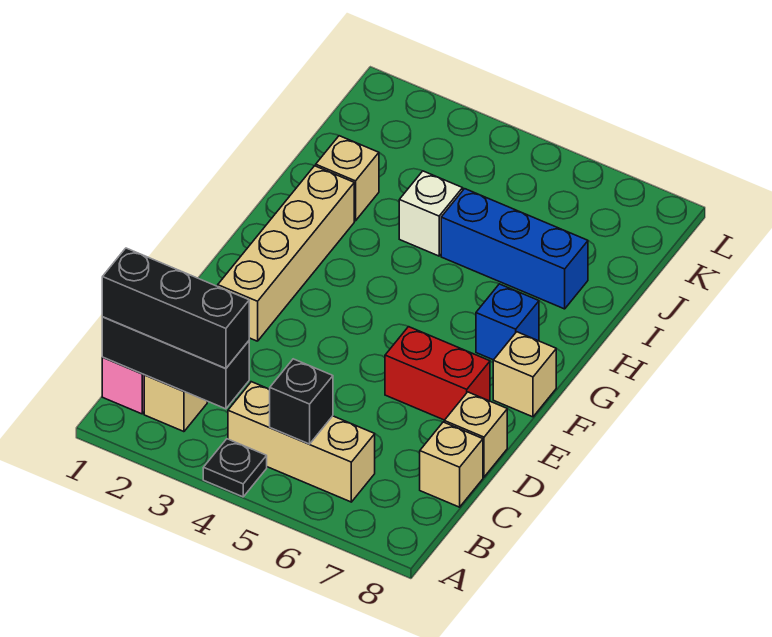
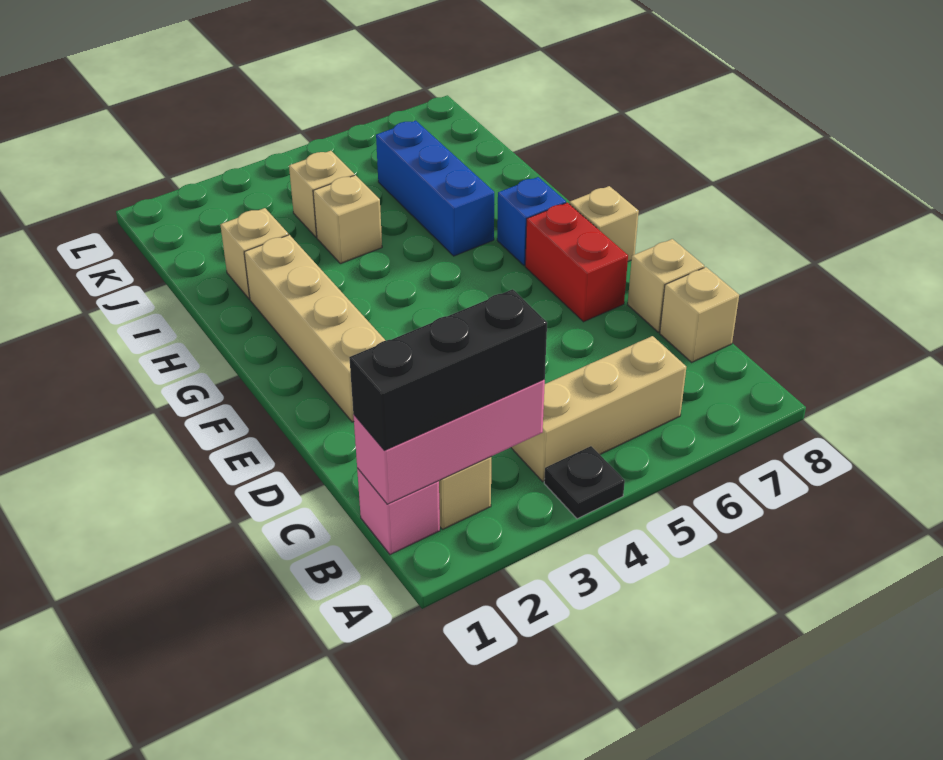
black 1x3 brick [102,317,249,409] -> pink 1x3 brick [353,379,545,504]
black 1x1 brick [270,359,333,444] -> none
red 1x2 brick [385,327,490,420] -> red 1x2 brick turned to [525,203,628,322]
white 1x1 brick [399,171,463,256] -> tan 1x1 brick [313,175,382,264]
blue 1x3 brick [441,189,588,309] -> blue 1x3 brick turned to [376,121,494,256]
none -> tan 1x1 brick [289,151,354,237]

